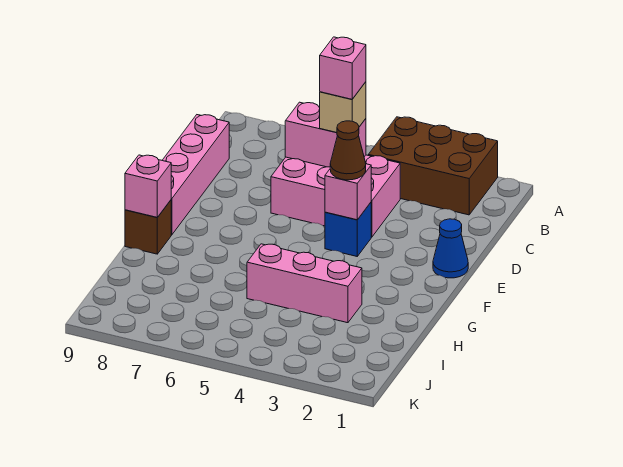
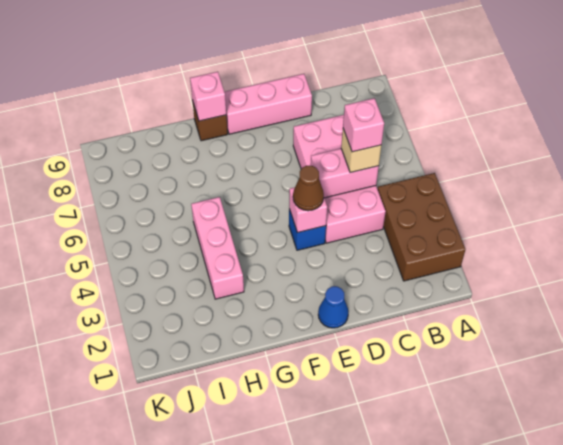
pink 2x3 brick [271,155,400,237] -> pink 2x4 brick [293,115,386,243]
pink 1x2 brick [285,102,366,167] -> pink 1x2 brick turned to [311,148,379,198]
pink 1x4 brick [162,115,229,235] -> pink 1x3 brick [225,74,312,134]

